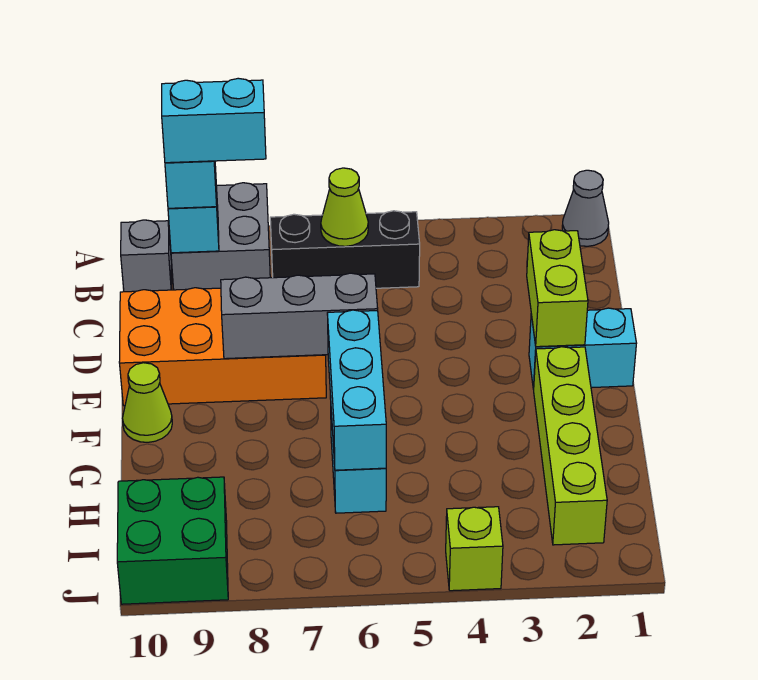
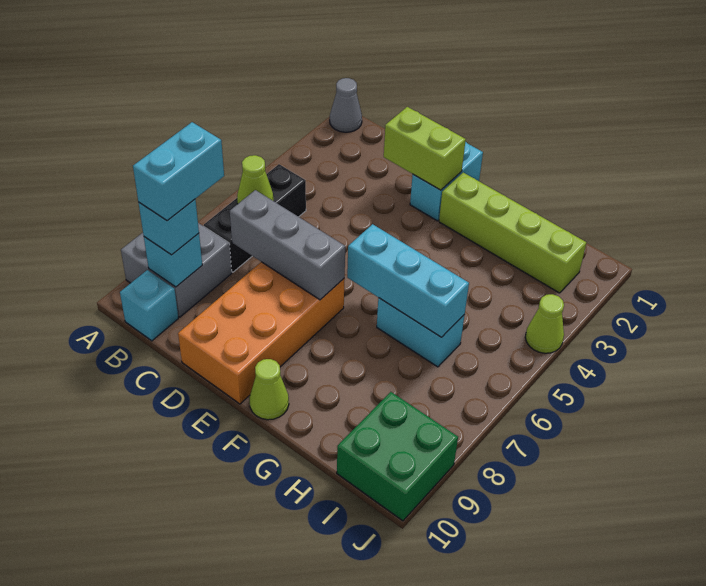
grey 1x1 brick [121,220,172,292] -> cyan 1x1 brick [120,270,178,341]
grey 1x3 brick [221,273,378,359] -> grey 1x3 brick turned to [230,190,345,300]
lime 1x1 brick [446,507,503,591] -> lime 1x1 cone [525,294,564,353]

